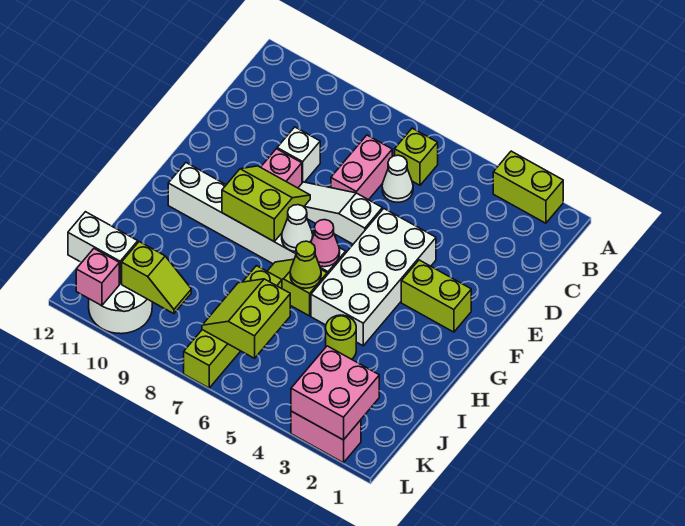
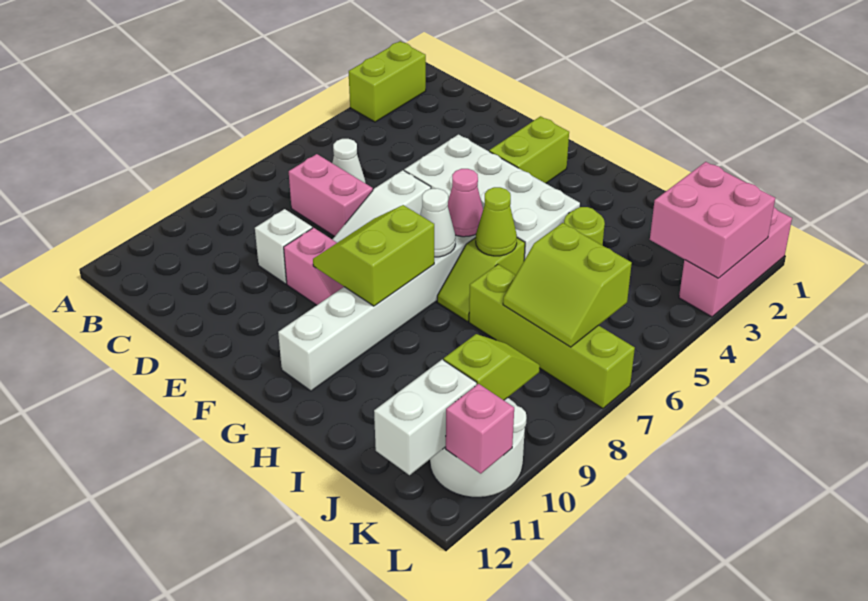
lime 1x1 brick [395,128,438,185] -> none
pink 1x2 brick [291,411,361,463] -> pink 1x3 brick [679,207,792,317]

